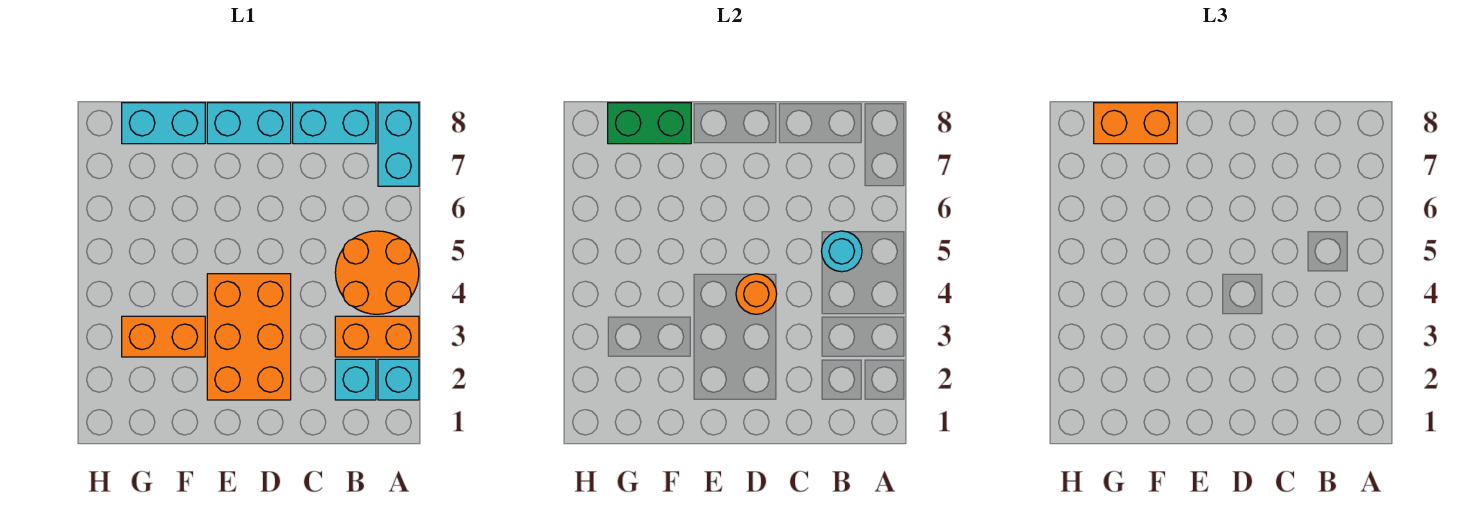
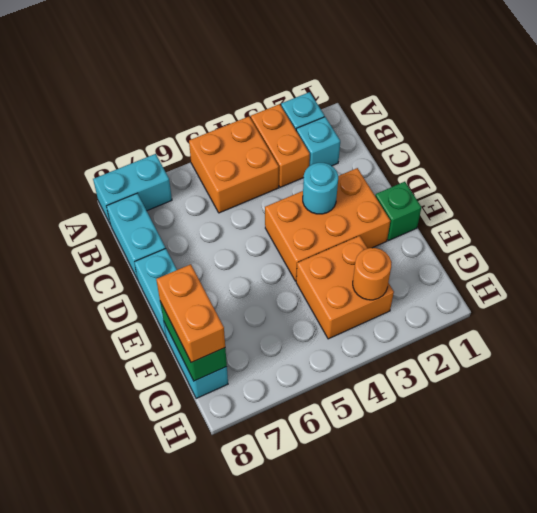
orange 2x2 round brick [335,231,419,314] -> orange 2x2 brick [189,117,279,213]
cyan 1x1 round brick [821,231,862,272] -> cyan 1x1 round brick moved to [303,163,338,214]
orange 1x1 round brick [736,274,777,314] -> orange 1x1 round brick moved to [353,248,392,300]
none -> green 1x1 brick [375,182,421,241]
orange 1x2 brick [122,316,205,357] -> orange 2x2 brick [296,236,394,339]

